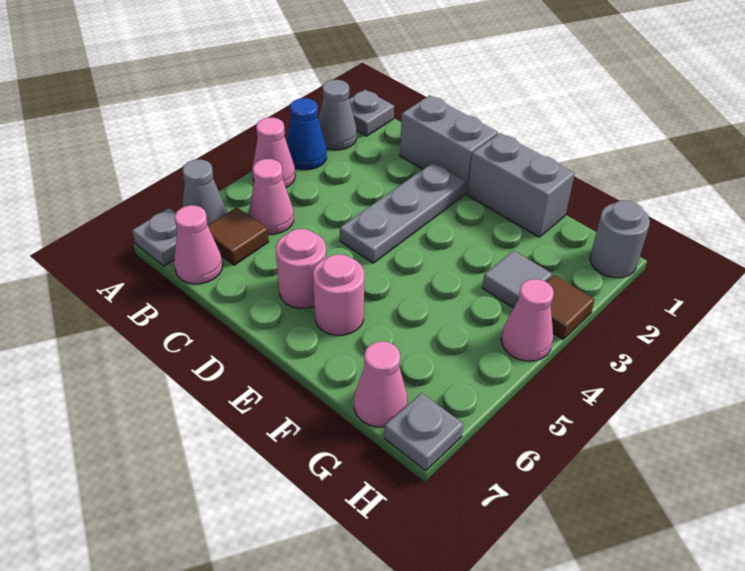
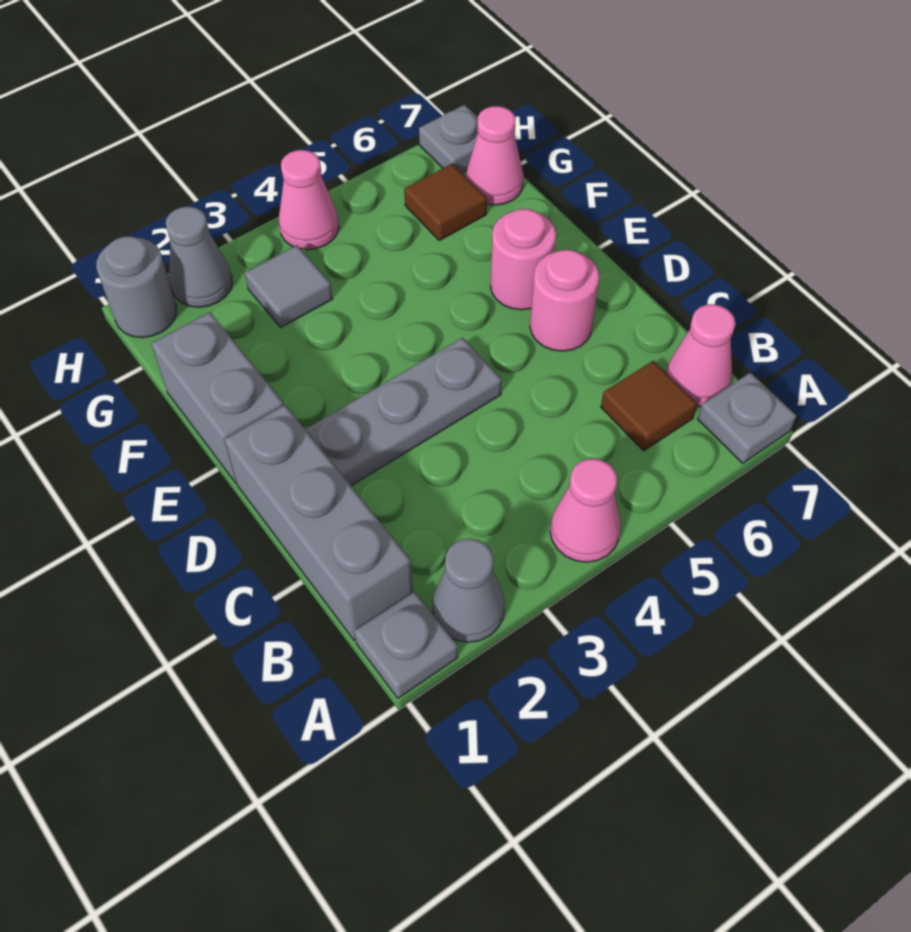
blue 1x1 cone [286,98,327,170] -> none
grey 1x1 cone [182,160,227,225] -> grey 1x1 cone moved to [166,206,232,307]
pink 1x1 cone [249,159,294,234] -> none
grey 1x2 brick [400,95,498,194] -> grey 1x3 brick [225,405,413,640]
brown 1x1 tile [547,275,595,339] -> brown 1x1 tile moved to [404,164,487,240]

